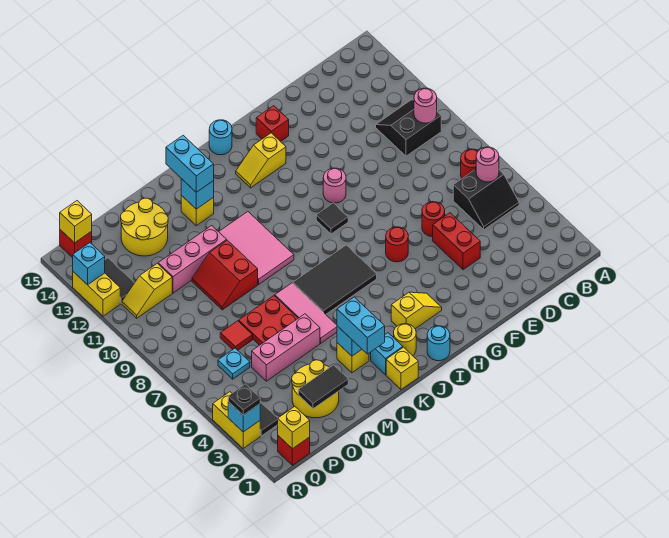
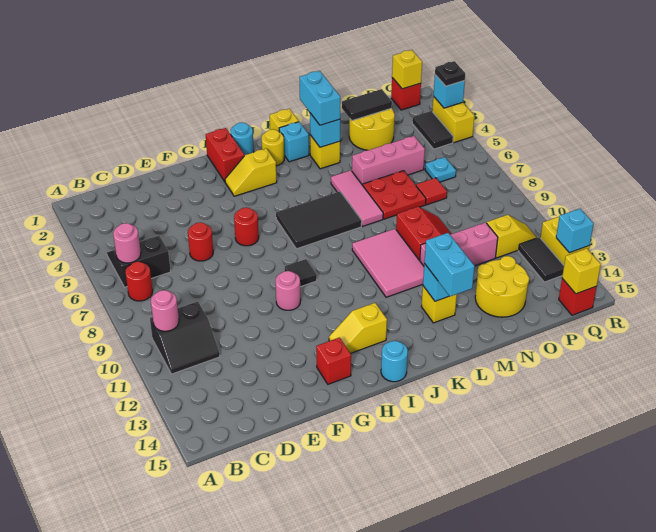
red 1x2 brick [433,213,480,270] -> red 1x2 brick moved to [206,128,244,182]
yellow 1x2 slope [236,133,286,188] -> yellow 1x2 slope turned to [329,303,387,353]

